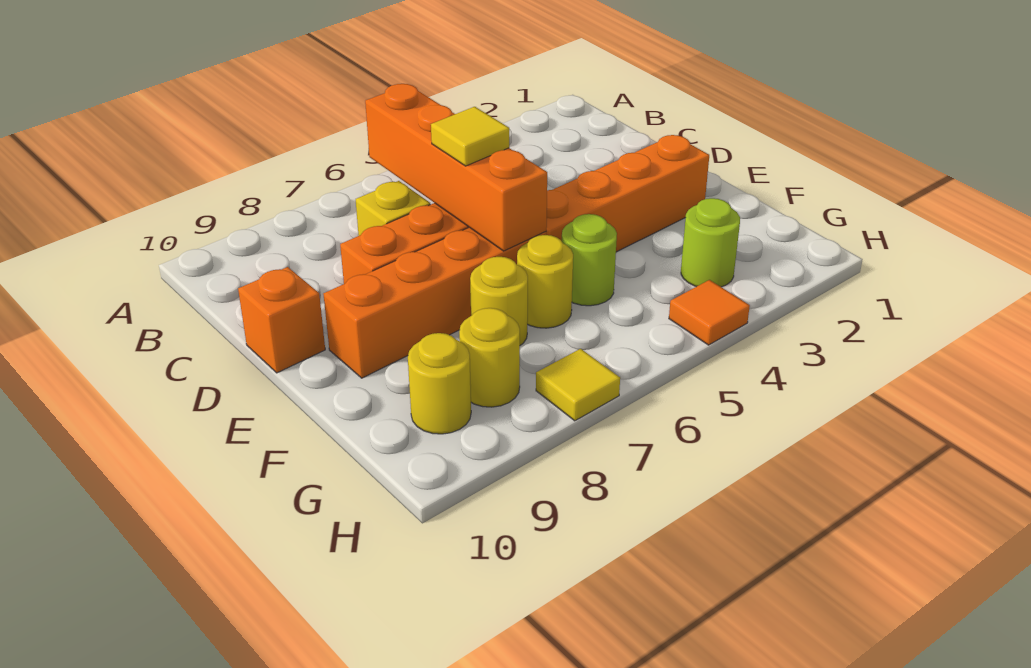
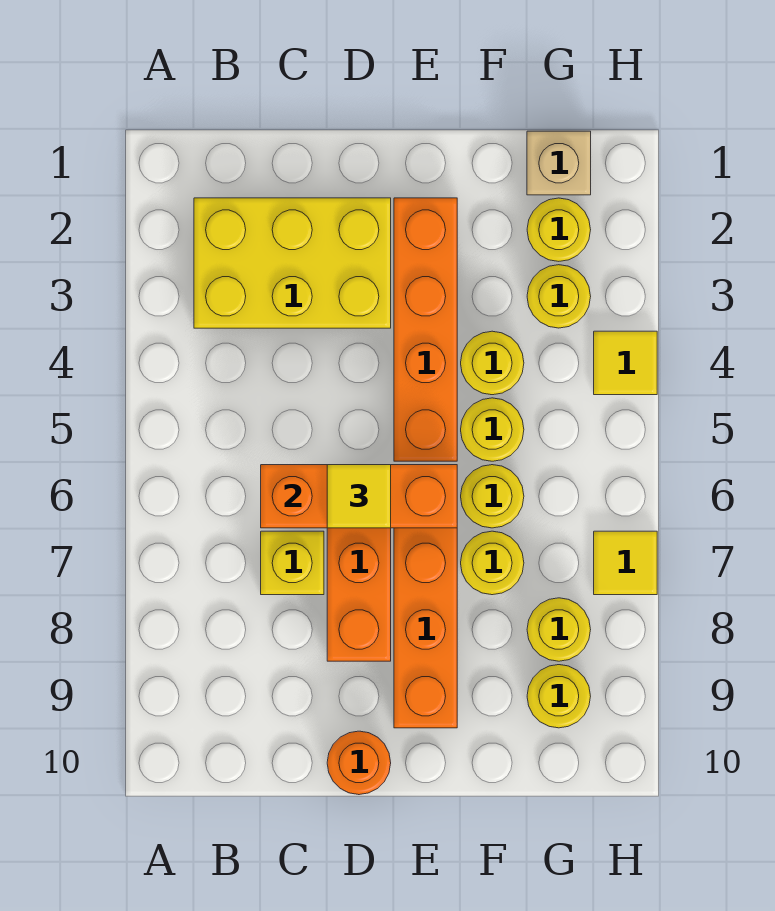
none -> yellow 2x3 brick [194,198,391,328]
orange 1x4 brick [365,84,547,251] -> orange 1x3 brick [261,465,457,528]
orange 1x1 brick [238,267,325,373] -> orange 1x1 round brick [327,731,391,795]
none -> yellow 1x1 round brick [461,331,524,395]
lime 1x1 round brick [562,214,617,306] -> yellow 1x1 round brick [461,398,524,461]
none -> tan 1x1 brick [527,131,591,195]
none -> yellow 1x1 round brick [527,198,591,261]
lime 1x1 round brick [681,198,740,287] -> yellow 1x1 round brick [527,265,591,328]
orange 1x1 tile [669,280,750,345] -> yellow 1x1 tile [594,331,657,395]

